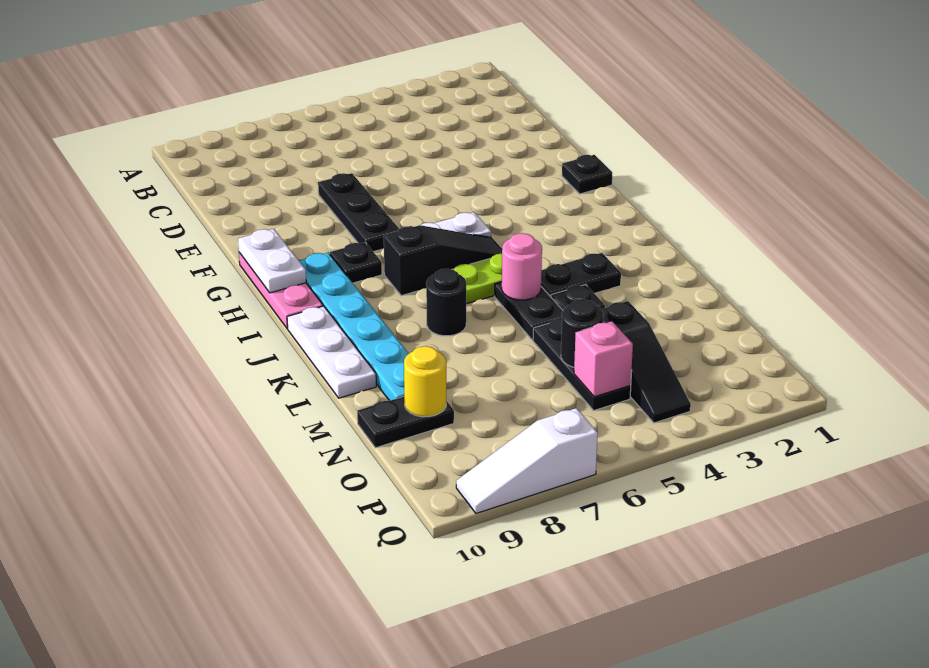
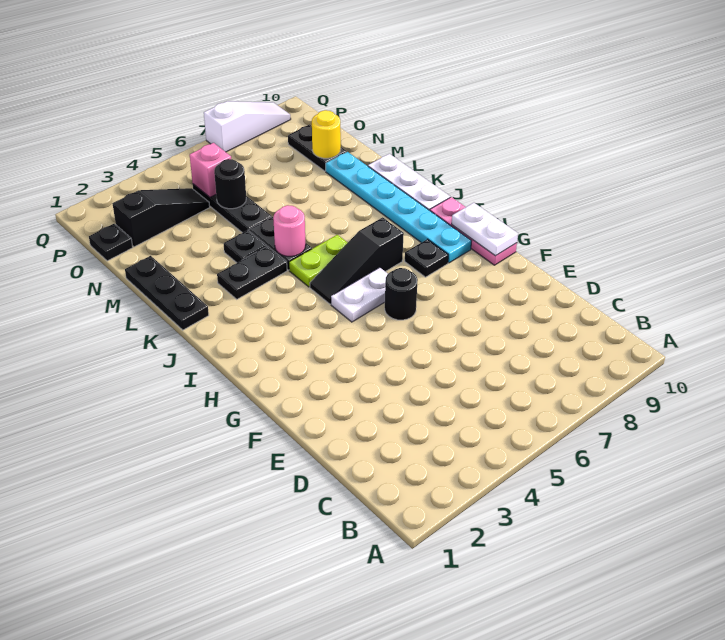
black 1x3 plate [318,173,399,252] -> black 1x3 plate moved to [125,256,209,330]
black 1x1 plate [562,155,612,194] -> black 1x1 plate moved to [89,224,133,261]
black 1x1 round brick [426,269,466,336] -> black 1x1 round brick moved to [385,268,418,320]
black 1x3 slope [601,301,691,423] -> black 1x3 slope turned to [112,188,210,247]
black 1x2 plate [357,396,454,448] -> black 1x2 plate turned to [288,125,346,171]

